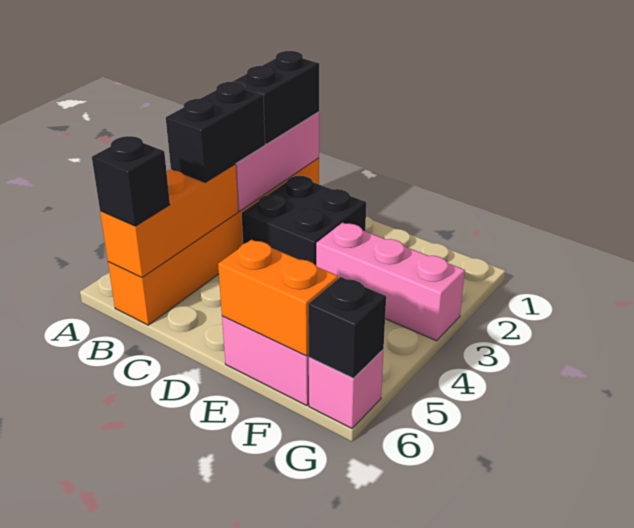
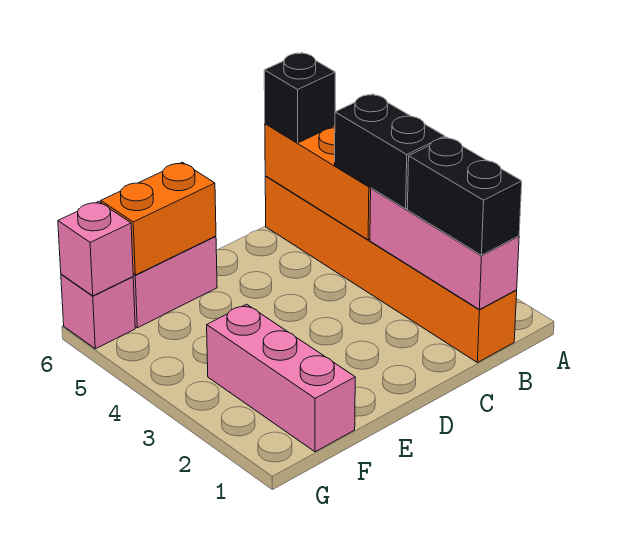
black 2x2 brick [242,176,366,265] -> none
pink 1x3 brick [316,223,465,341] -> pink 1x3 brick turned to [207,304,355,452]
black 1x1 brick [308,277,386,378] -> pink 1x1 brick [58,201,133,296]

